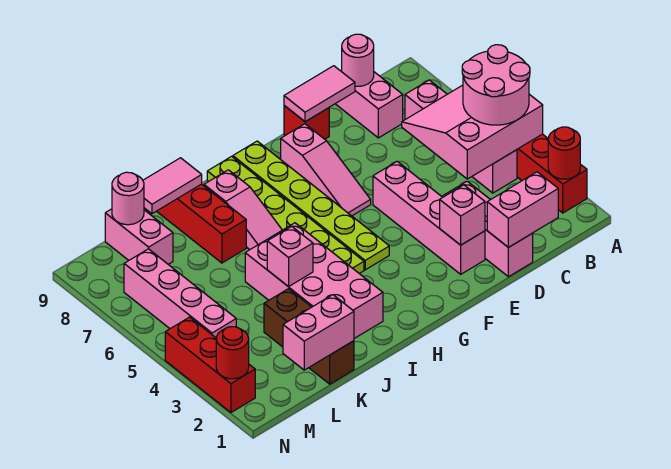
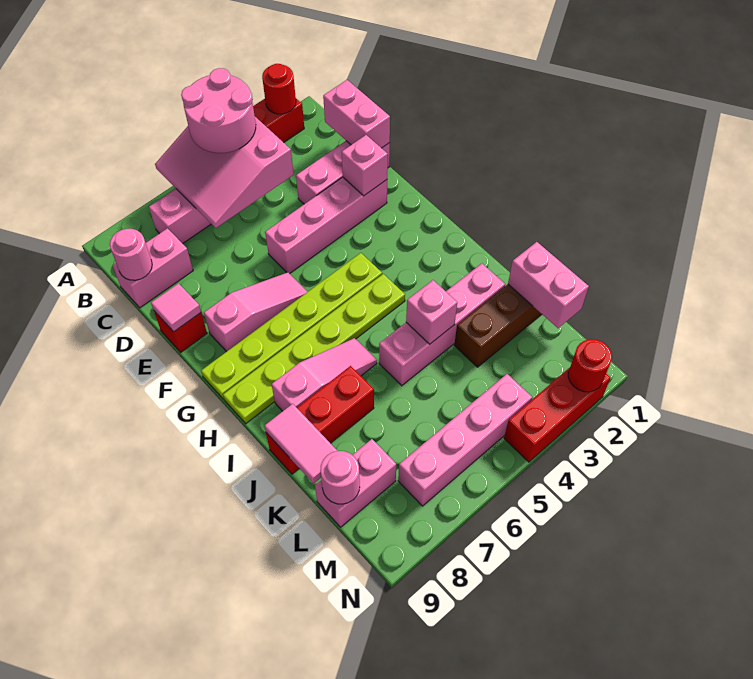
pink 1x2 tile [284,66,355,122] -> pink 1x1 tile [151,283,201,332]
pink 2x4 brick [245,223,383,338] -> pink 1x4 brick [379,263,505,386]

